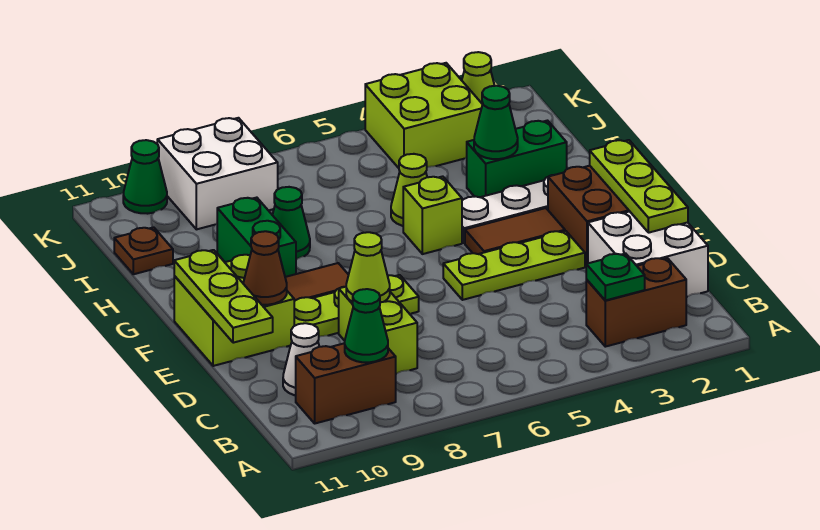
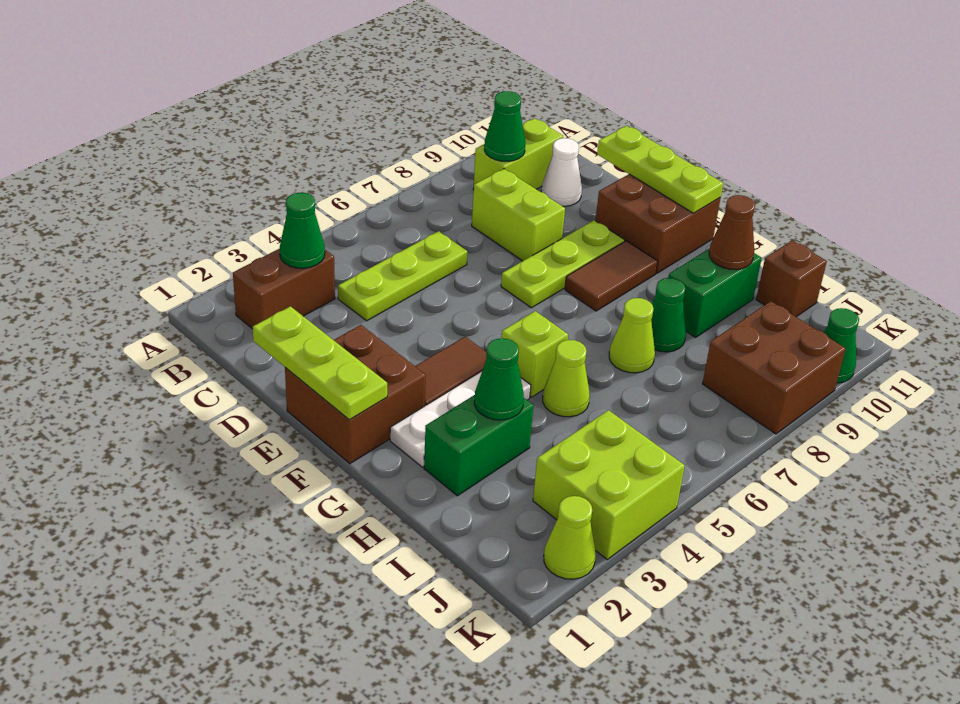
green 1x1 plate [586,253,645,300] -> green 1x1 cone [280,193,325,268]
brown 1x2 brick [296,343,396,423] -> lime 1x2 brick [473,118,563,190]
white 2x2 brick [588,211,708,297] -> none
lime 1x1 cone [346,232,390,303] -> lime 1x1 cone moved to [609,298,655,373]
lime 1x3 plate [443,231,585,300] -> lime 1x3 plate moved to [338,231,468,321]
lime 2x2 brick [174,255,294,366] -> brown 2x2 brick [595,174,721,273]
brown 1x1 cone [243,231,287,305] -> brown 1x1 cone moved to [709,195,755,270]
green 1x2 brick [217,198,296,277] -> green 1x2 brick turned to [669,248,762,337]
brown 1x1 plate [114,227,173,274] -> brown 1x1 brick [756,240,827,317]
white 2x2 brick [157,118,278,229] -> brown 2x2 brick [703,301,846,434]

